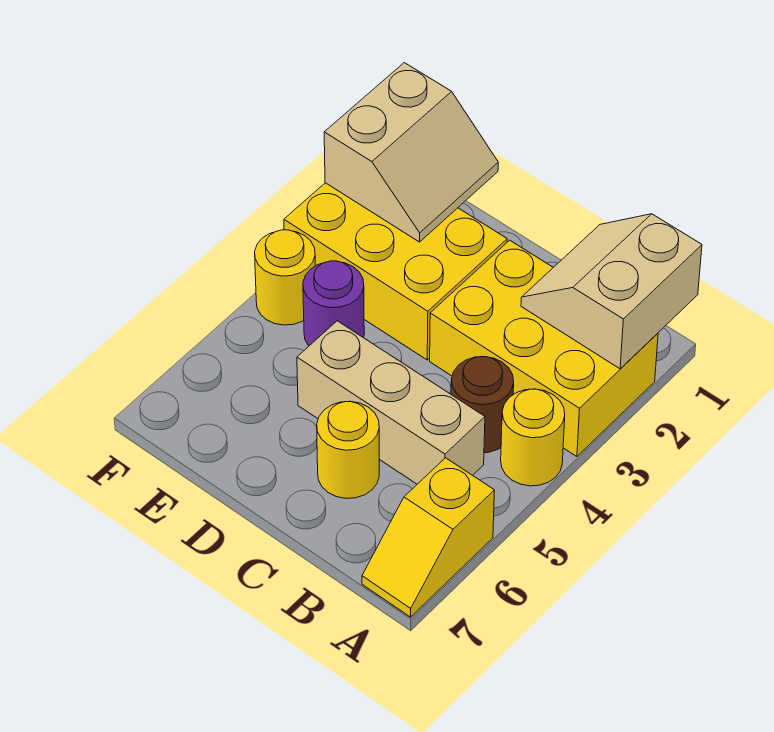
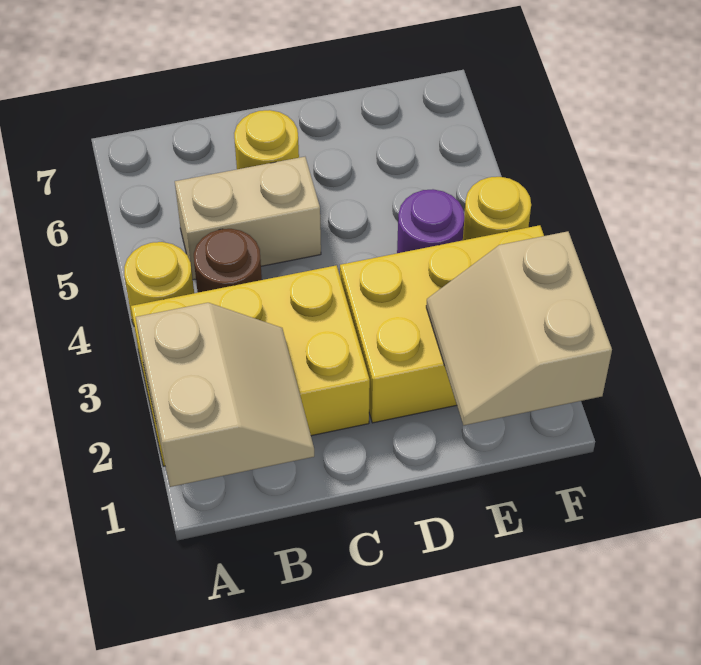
yellow 1x2 slope [362,458,494,617] -> none
tan 1x3 brick [297,321,485,484] -> tan 1x2 brick [175,157,321,280]

